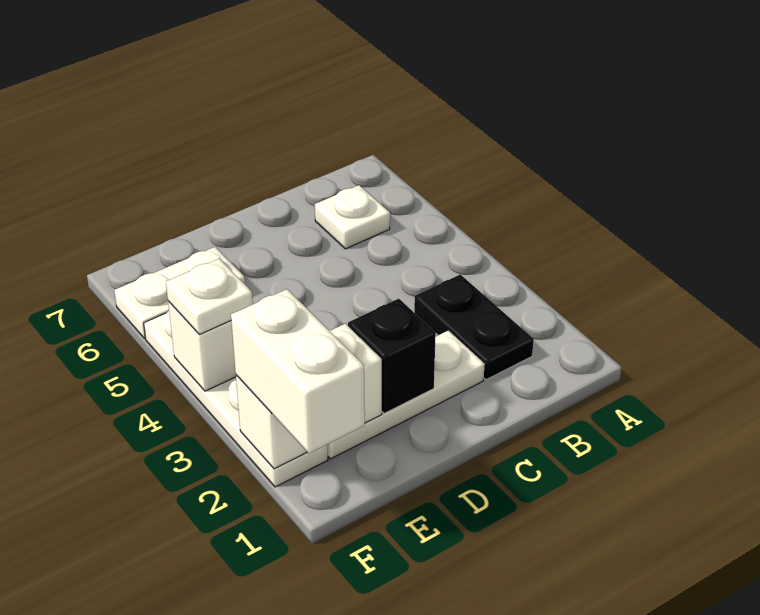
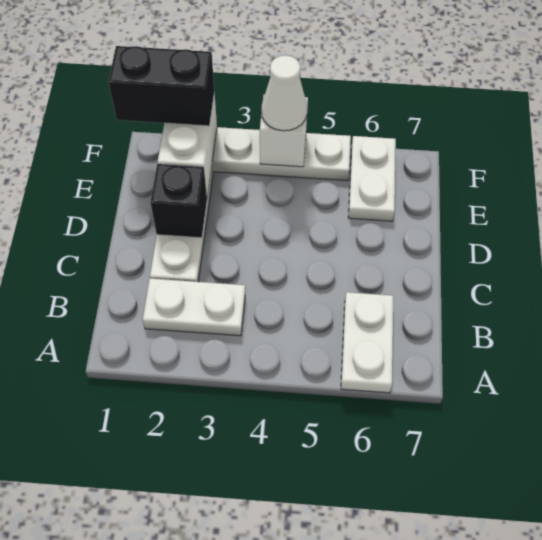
black 1x2 plate [414,274,534,380] -> white 1x2 plate [143,278,245,336]
white 1x1 plate [315,185,390,249] -> white 1x2 plate [341,292,393,393]
white 1x2 brick [231,289,365,453] -> black 1x2 brick [108,46,214,126]
white 1x1 plate [166,259,253,335] -> white 1x1 cone [262,55,307,131]

